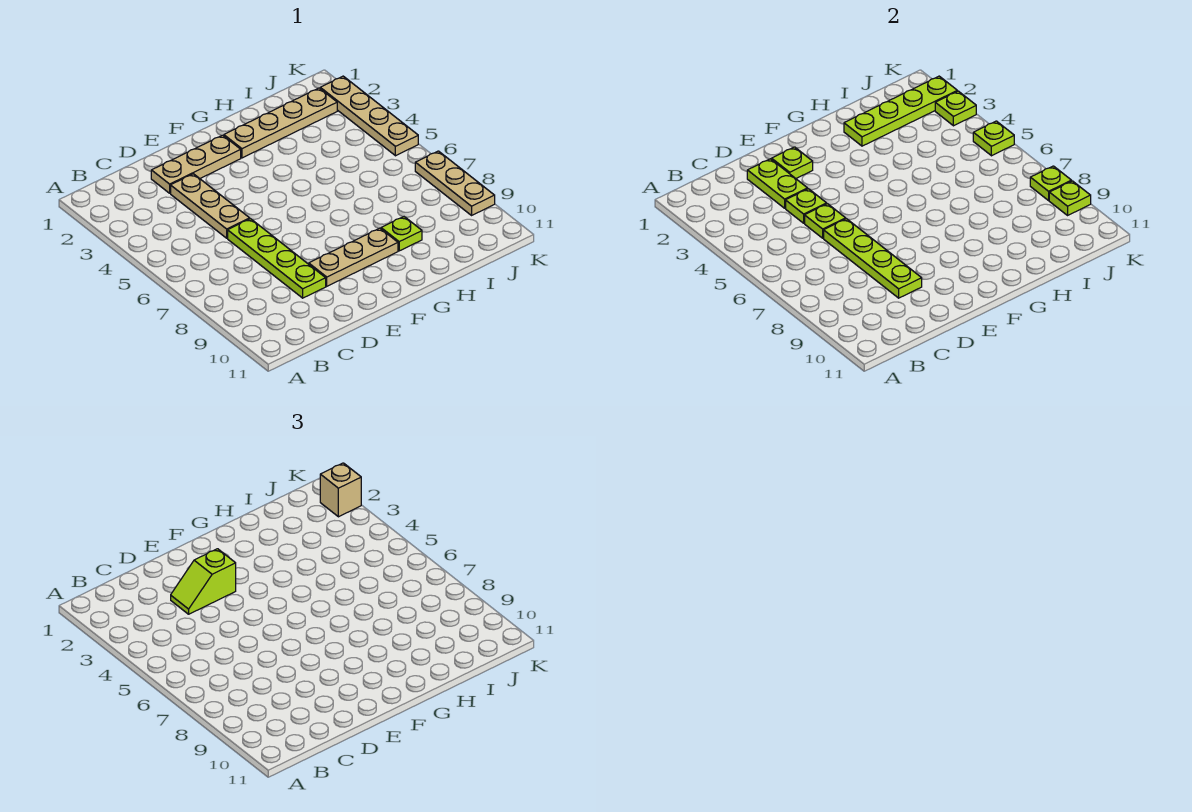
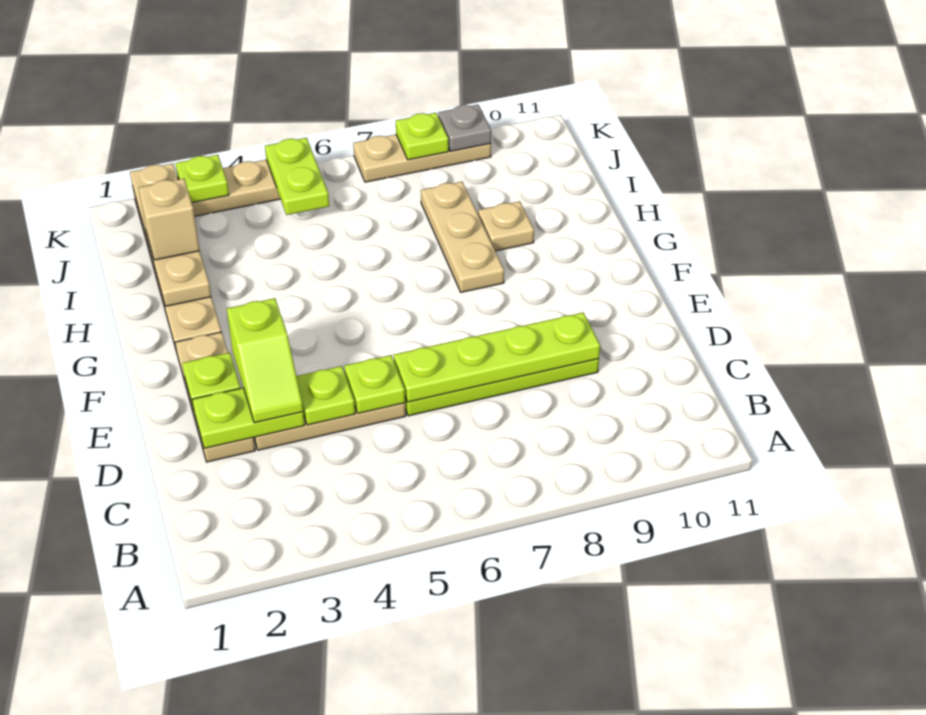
tan 1x3 plate [309,228,398,286] -> tan 1x3 plate moved to [421,182,504,292]
lime 1x4 plate [844,76,957,146] -> tan 1x4 plate [130,164,211,306]
lime 1x1 plate [381,217,422,251] -> tan 1x1 plate [478,201,534,251]
tan 1x1 brick [320,463,361,517] -> tan 1x1 brick moved to [139,179,200,260]
lime 1x1 plate [973,121,1014,156] -> lime 1x2 plate [265,138,329,215]
lime 1x1 plate [1049,181,1091,215] -> grey 1x1 plate [438,105,491,151]

